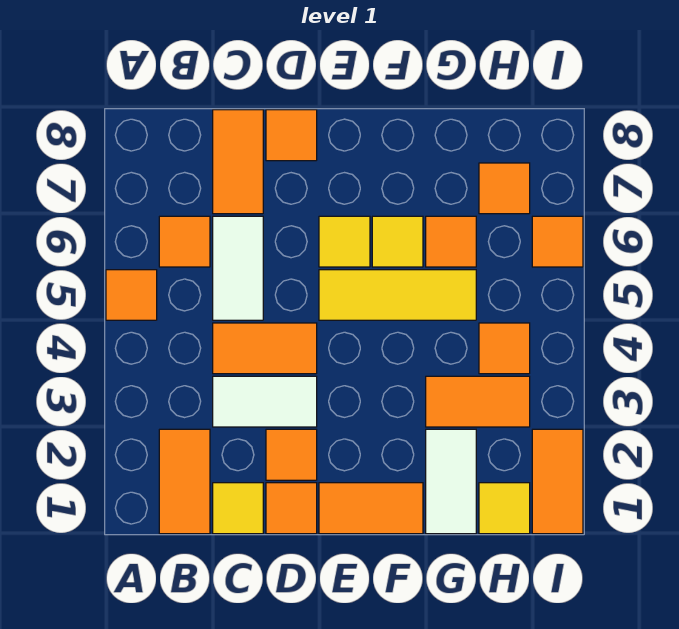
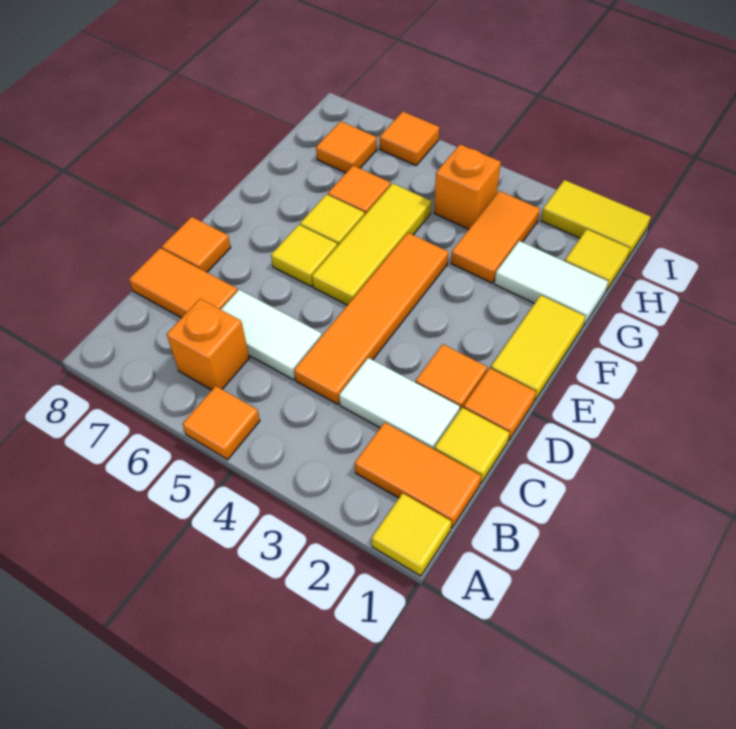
none -> yellow 1x1 tile [372,493,451,576]
orange 1x1 tile [159,216,210,267] -> orange 1x1 brick [167,299,249,390]
white 1x2 tile [213,376,317,427] -> white 1x2 tile turned to [339,358,460,450]
orange 1x2 tile [213,323,317,374] -> orange 1x4 tile [294,233,448,404]
orange 1x2 tile [319,483,423,534] -> yellow 1x2 tile [491,295,585,401]
orange 1x1 tile [479,323,530,374] -> orange 1x1 brick [434,144,501,229]
orange 1x2 tile [532,429,583,534] -> yellow 1x2 tile [541,180,651,259]

